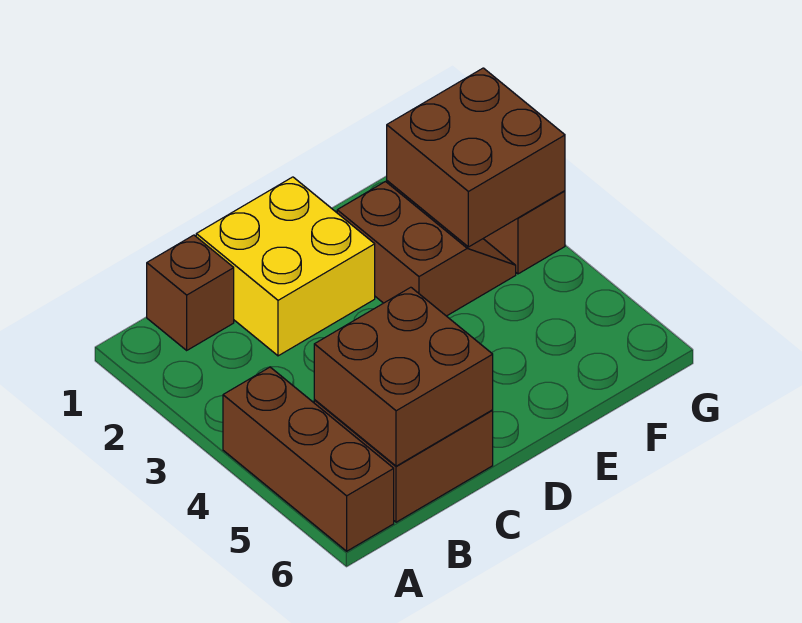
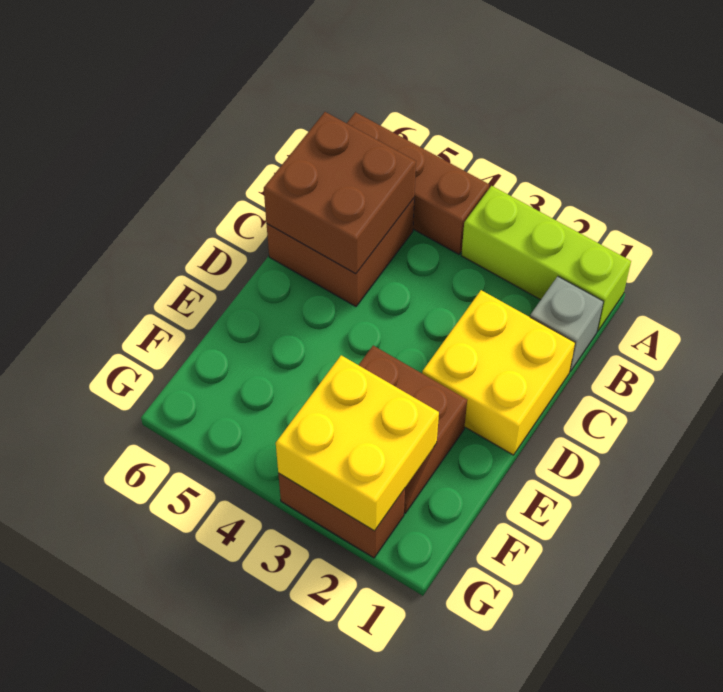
none -> lime 1x3 brick [461,186,631,331]
brown 1x1 brick [147,235,234,350] -> grey 1x1 brick [530,276,604,371]
brown 2x2 brick [387,68,565,247] -> yellow 2x2 brick [276,355,439,531]

